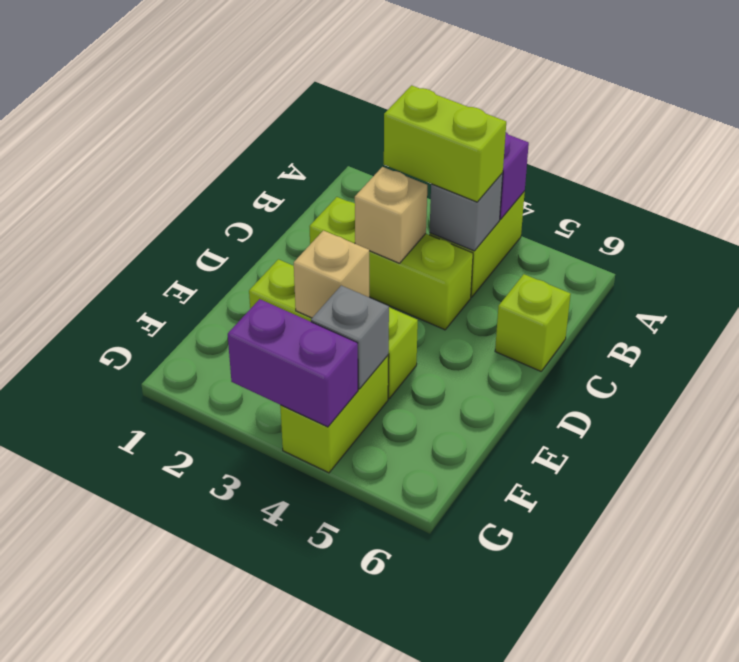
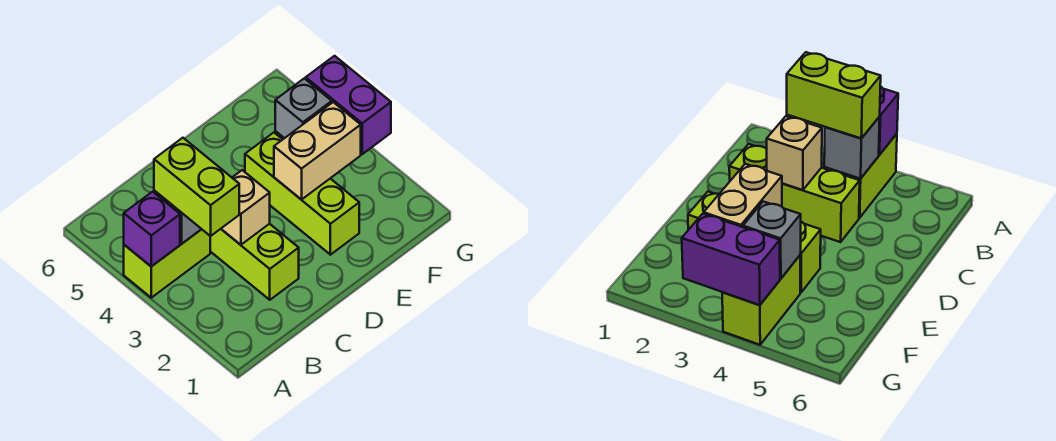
lime 1x1 brick [495,274,571,371] -> none
tan 1x1 brick [294,230,369,318] -> tan 1x2 brick [274,102,361,200]

